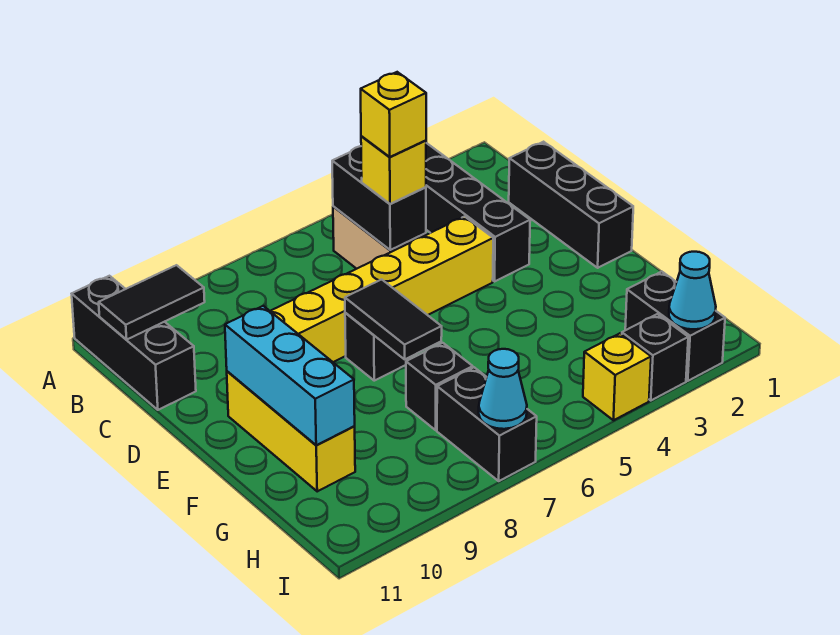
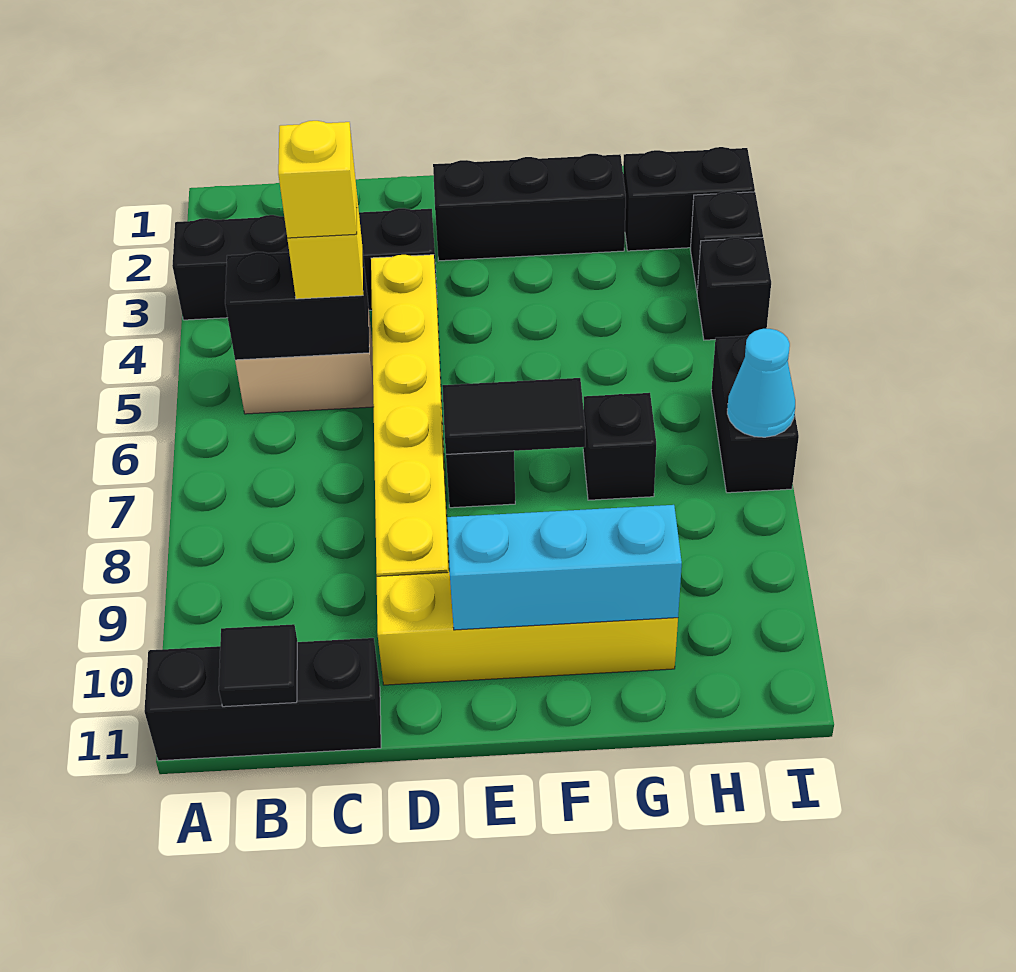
black 1x2 tile [99,265,205,339] -> black 1x1 tile [219,624,297,707]
black 1x3 brick [509,142,633,268] -> black 1x3 brick moved to [433,154,626,261]
yellow 1x3 brick [227,371,355,491] -> yellow 1x4 brick [377,572,678,685]
black 1x2 brick [437,367,537,481] -> black 1x2 brick turned to [711,335,799,493]
cyan 1x1 cone [669,252,716,329] -> none
yellow 1x1 brick [583,333,651,420] -> black 1x1 brick [697,237,771,340]

